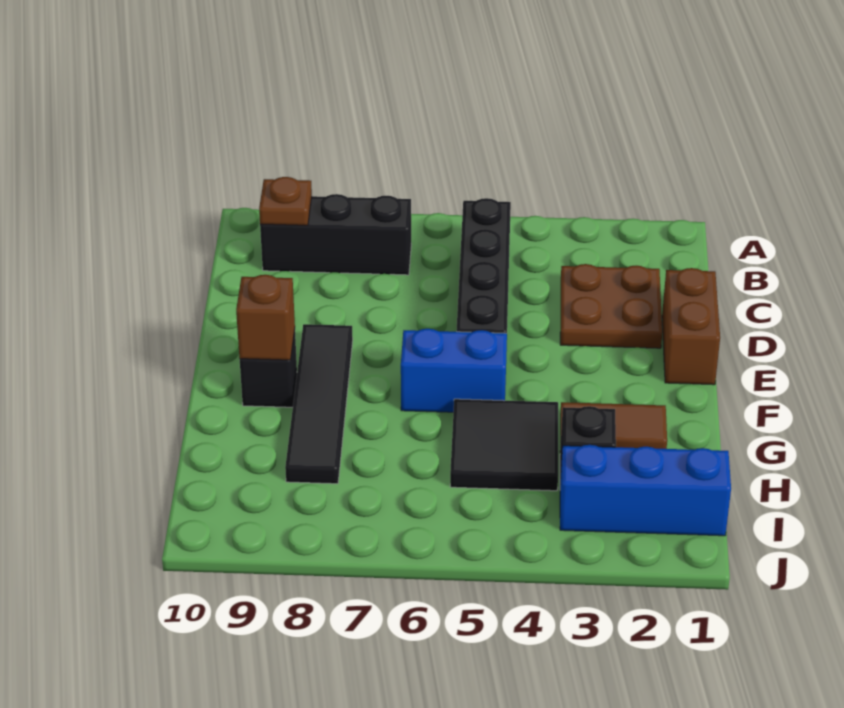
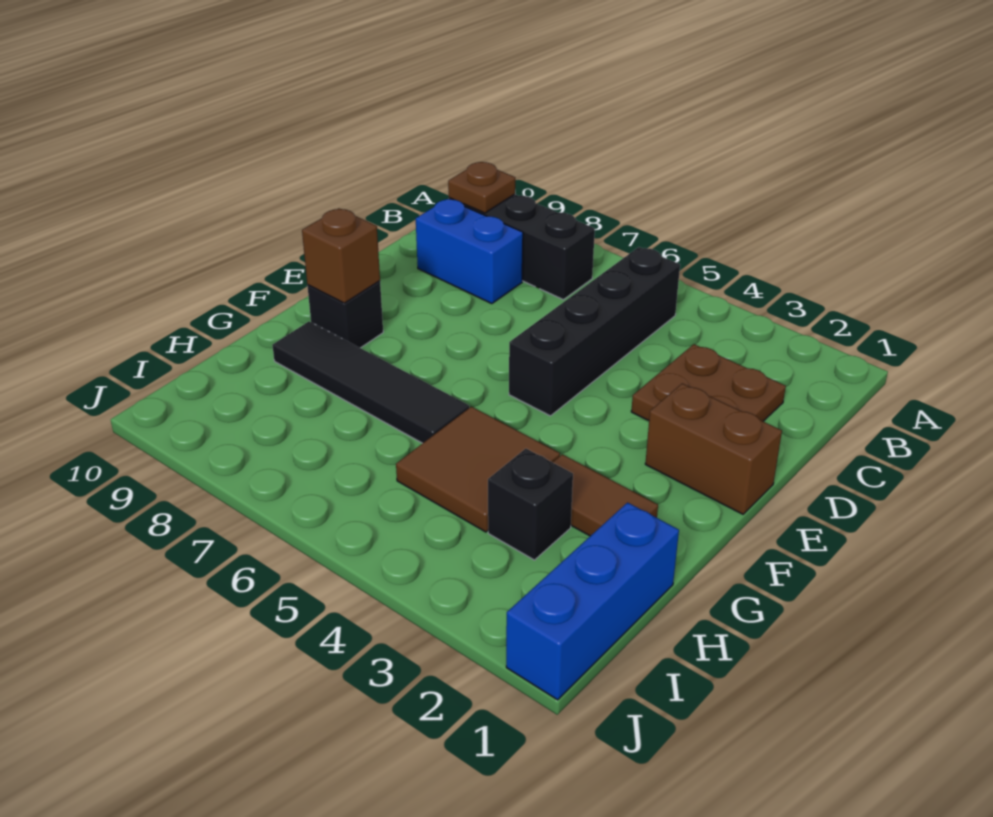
brown 1x2 brick [662,268,720,385] -> brown 1x2 brick turned to [645,384,782,514]
black 1x4 tile [285,324,353,484] -> black 1x4 tile turned to [272,322,469,443]
blue 1x2 brick [401,329,507,412] -> blue 1x2 brick moved to [416,199,523,304]
black 2x2 tile [450,399,558,491] -> brown 2x2 tile [396,407,560,532]
blue 1x3 brick [560,445,731,536] -> blue 1x3 brick turned to [506,503,679,700]

